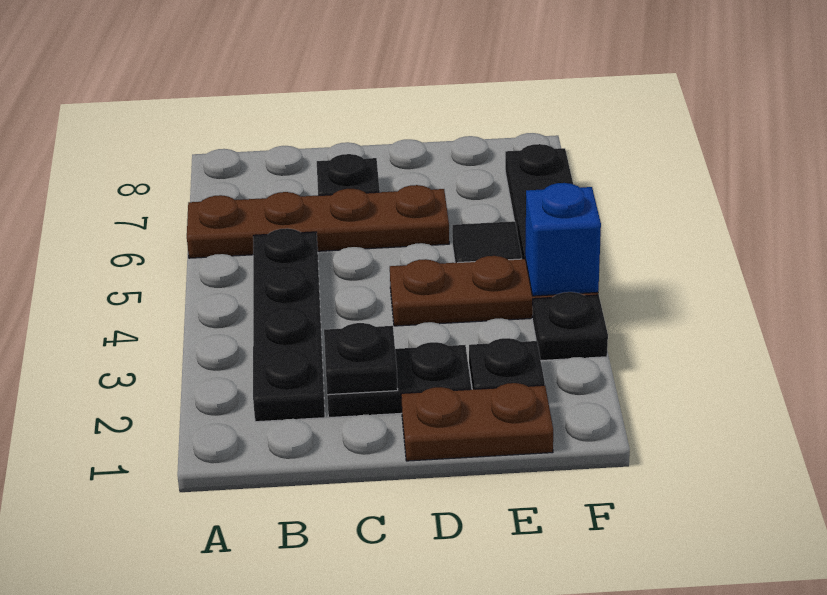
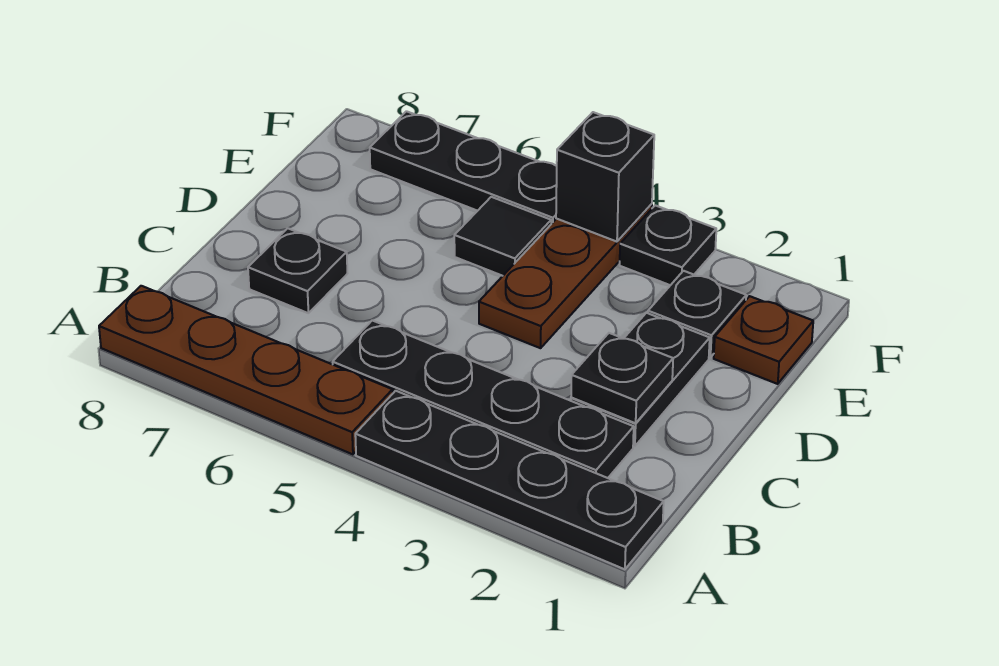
none -> black 1x4 plate [355,391,664,569]
brown 1x4 plate [187,185,449,258] -> brown 1x4 plate turned to [99,286,393,454]
brown 1x2 plate [401,383,553,461] -> brown 1x1 plate [714,296,813,384]
blue 1x1 brick [525,183,601,296] -> black 1x1 brick [556,112,654,242]

